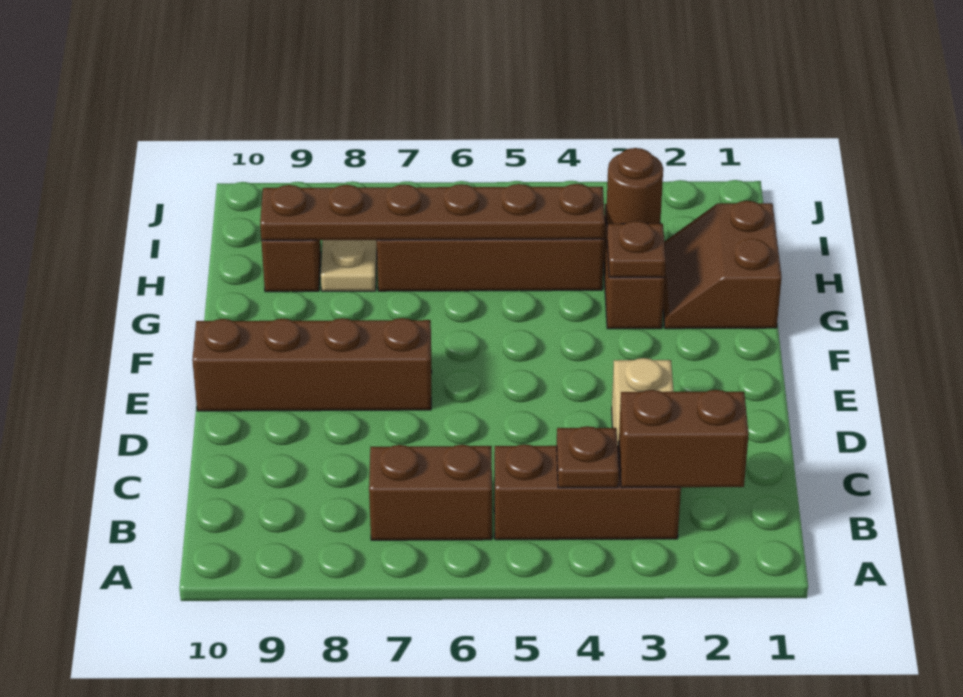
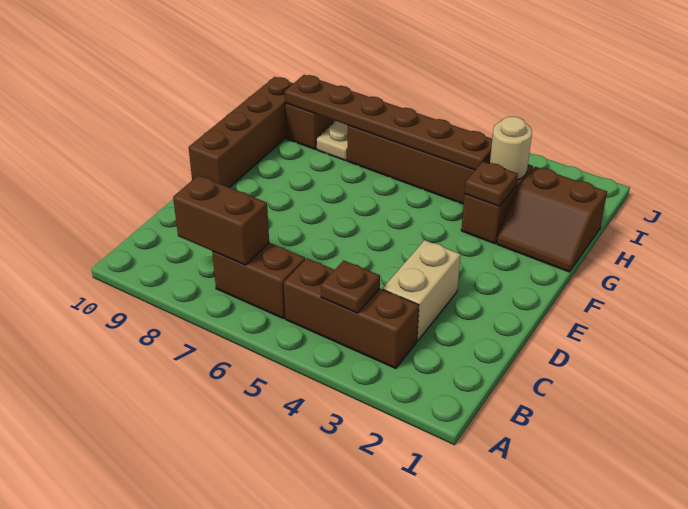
brown 1x2 brick [618,390,749,488] -> brown 1x2 brick moved to [173,175,269,265]
brown 1x4 brick [192,318,432,411] -> brown 1x4 brick turned to [189,77,293,188]
brown 2x2 slope [663,201,781,329] -> brown 2x2 slope turned to [497,167,607,272]
brown 1x1 round brick [606,148,663,226] -> tan 1x1 round brick [490,116,532,180]

